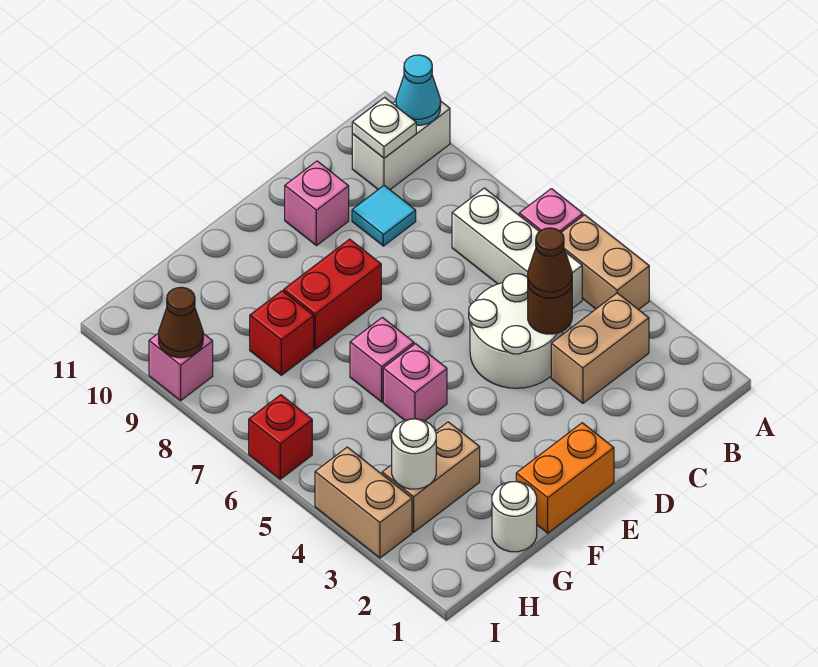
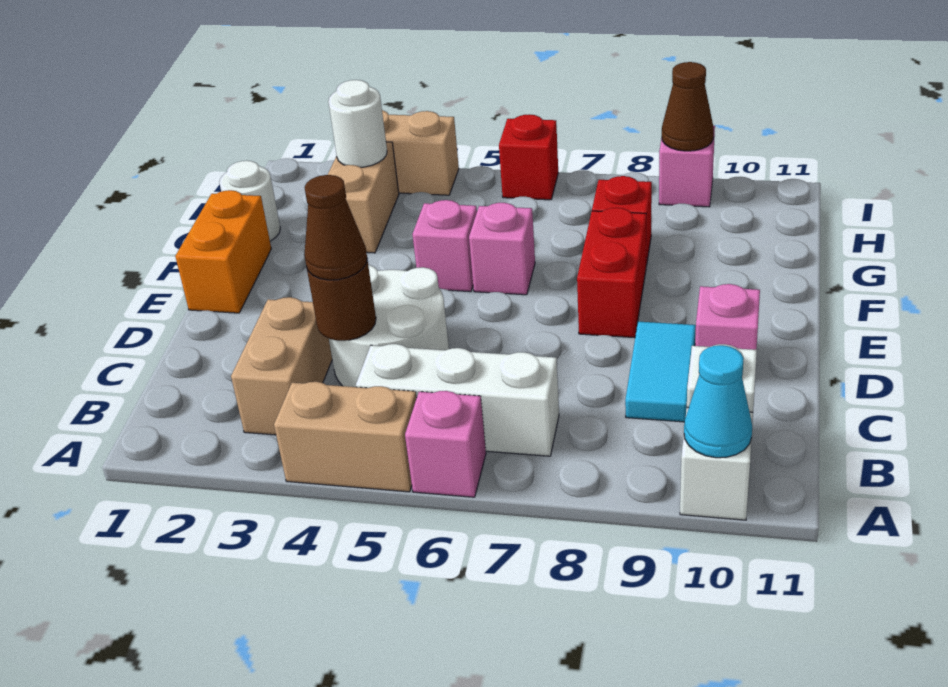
cyan 1x1 tile [352,186,416,246] -> cyan 1x2 tile [625,322,696,422]

